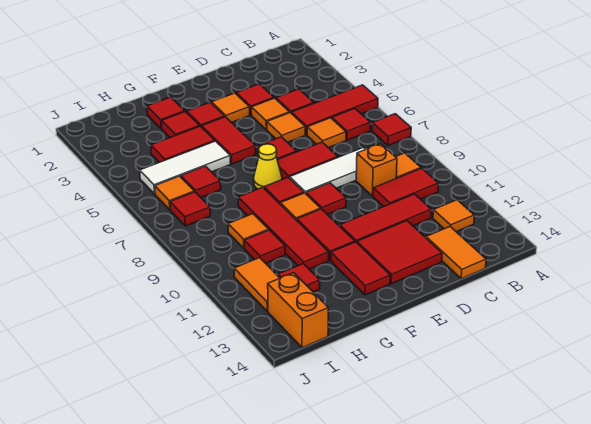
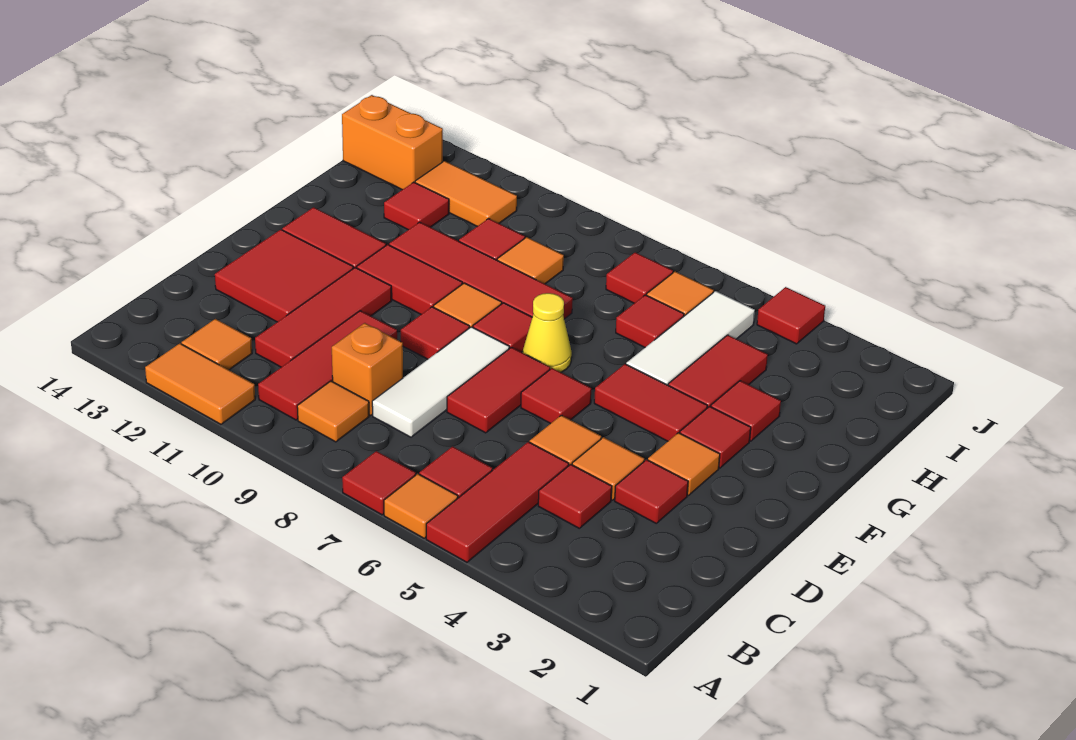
red 1x2 tile [373,168,439,207] -> red 1x3 tile [258,311,397,420]
orange 1x1 tile [307,118,346,148] -> orange 1x1 tile moved to [384,474,458,538]
orange 1x2 tile [426,227,486,279] -> orange 1x2 tile moved to [145,343,255,424]
red 1x1 tile [147,97,185,129] -> red 1x1 tile moved to [757,287,825,344]

